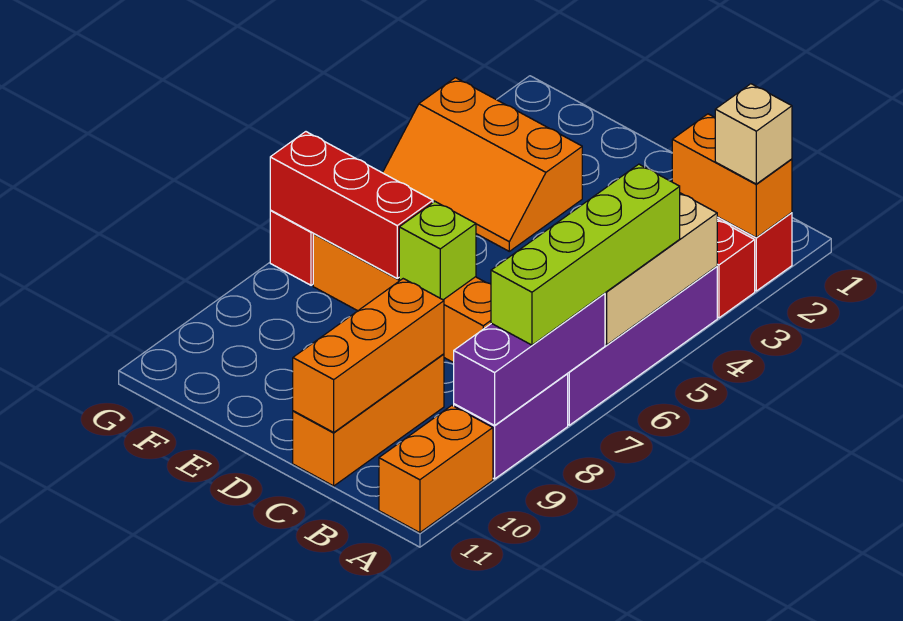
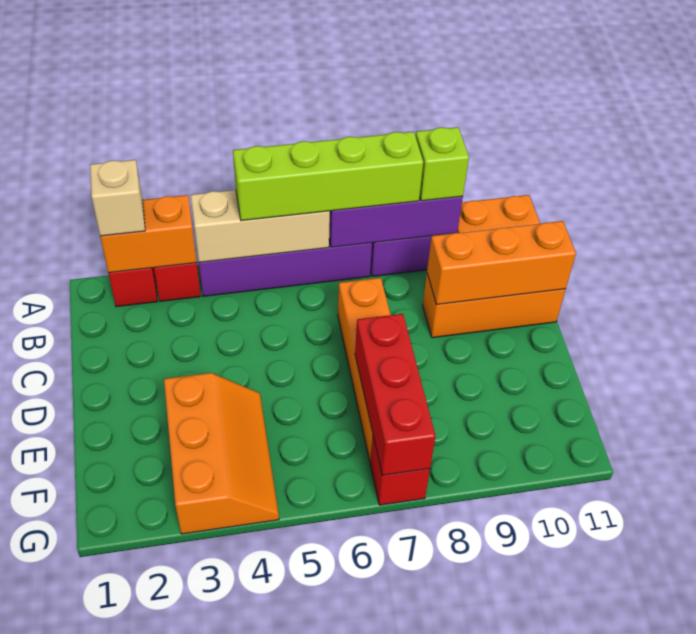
orange 1x2 brick [672,114,792,237] -> orange 1x2 brick turned to [100,195,197,273]
lime 1x1 brick [399,202,476,300] -> lime 1x1 brick moved to [416,127,469,201]

